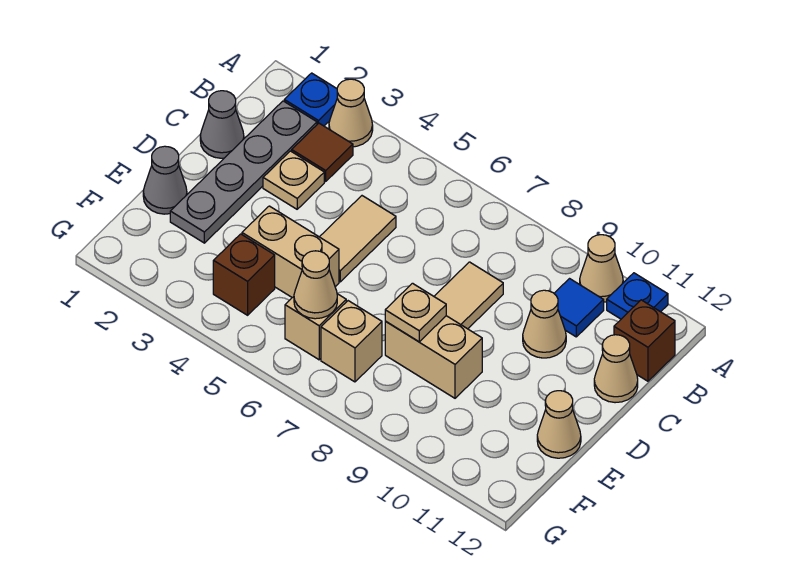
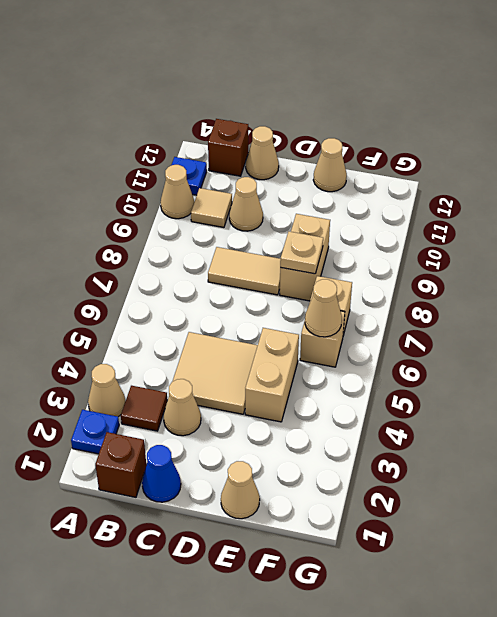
grey 1x4 plate [170,101,317,243] -> none
blue 1x1 tile [554,279,604,337] -> tan 1x1 tile [191,188,232,227]
grey 1x1 cone [200,91,244,158] -> blue 1x1 cone [142,445,181,502]
tan 1x1 plate [263,151,324,209] -> tan 1x1 cone [164,379,201,436]
tan 1x2 tile [320,196,396,282] -> tan 2x2 tile [172,332,258,414]
grey 1x1 cone [143,146,187,214] -> tan 1x1 cone [221,461,260,519]
brown 1x1 brick [213,234,275,315] -> brown 1x1 brick moved to [95,432,146,497]

